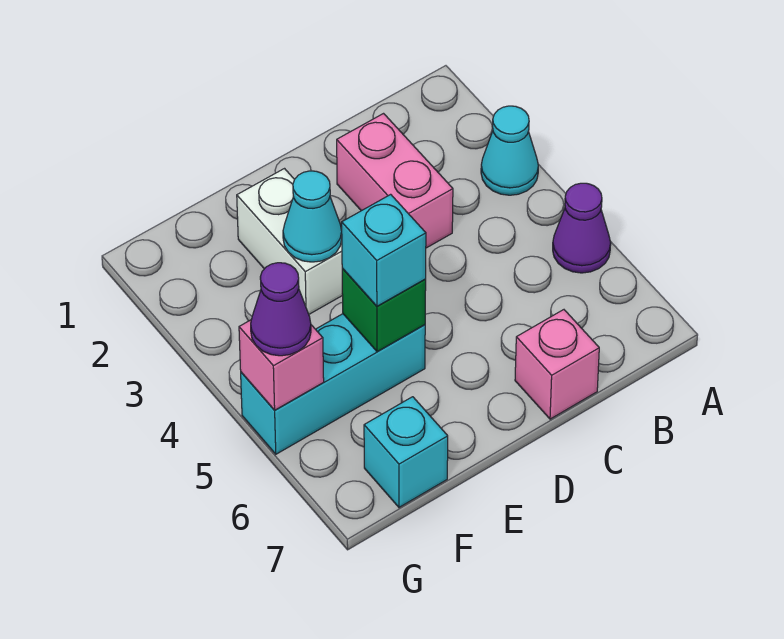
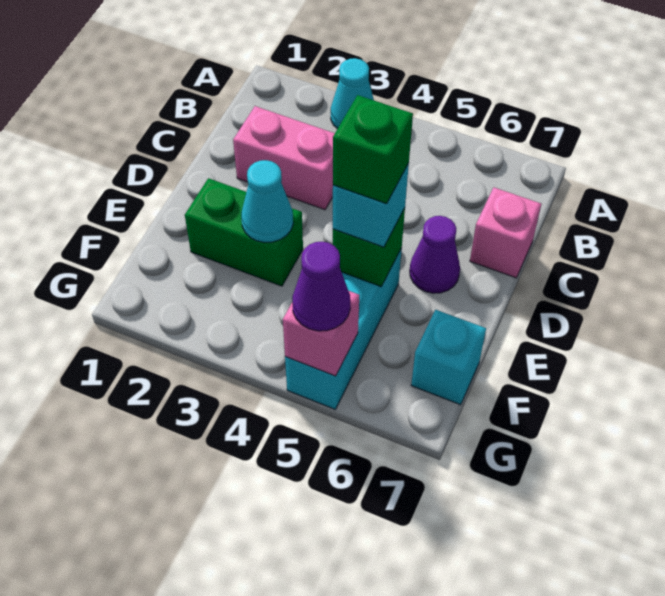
purple 1x1 cone [553,183,611,273] -> purple 1x1 cone moved to [410,216,460,293]
white 1x2 brick [237,169,343,314] -> green 1x2 brick [185,178,303,286]
none -> green 1x1 brick [333,95,413,204]

